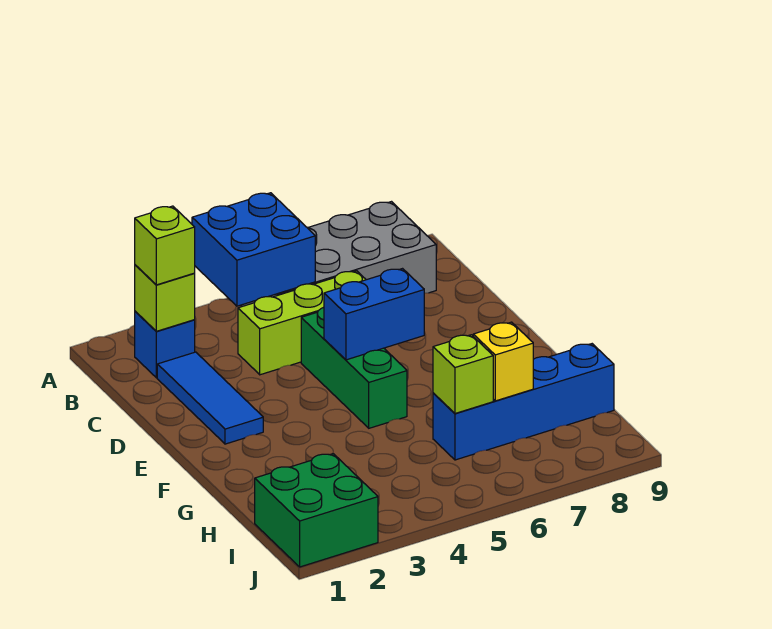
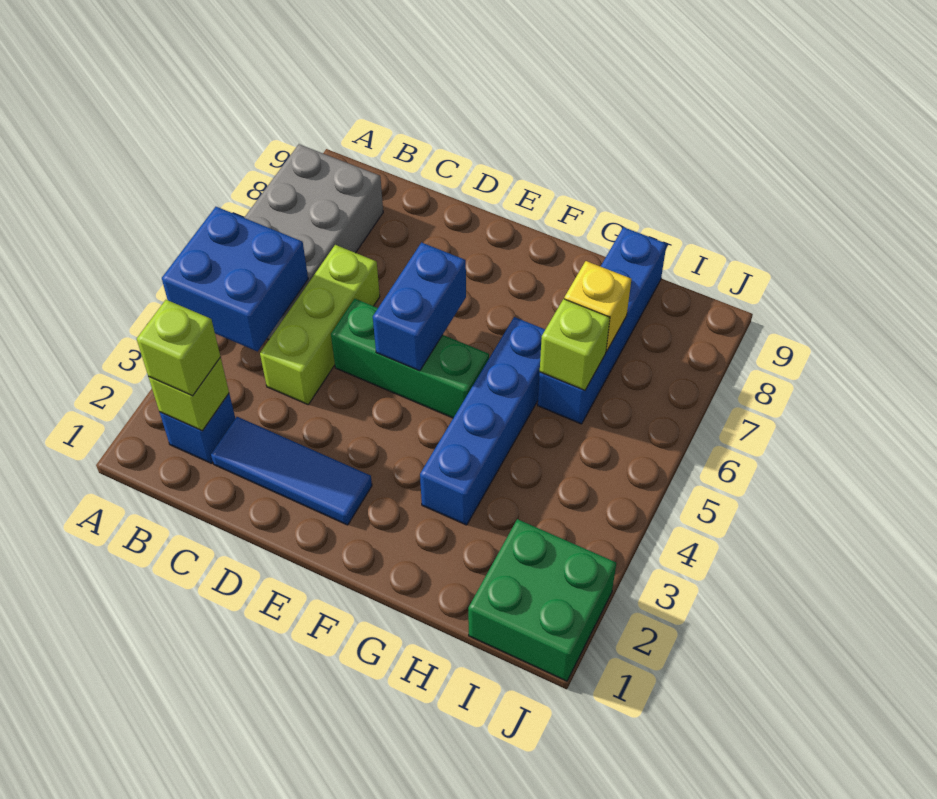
none -> blue 1x4 brick [420,317,545,525]

